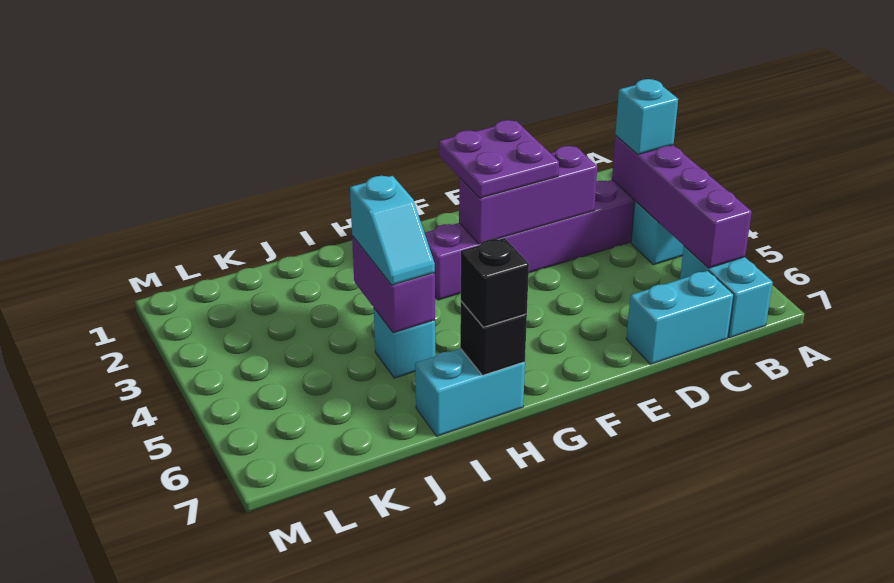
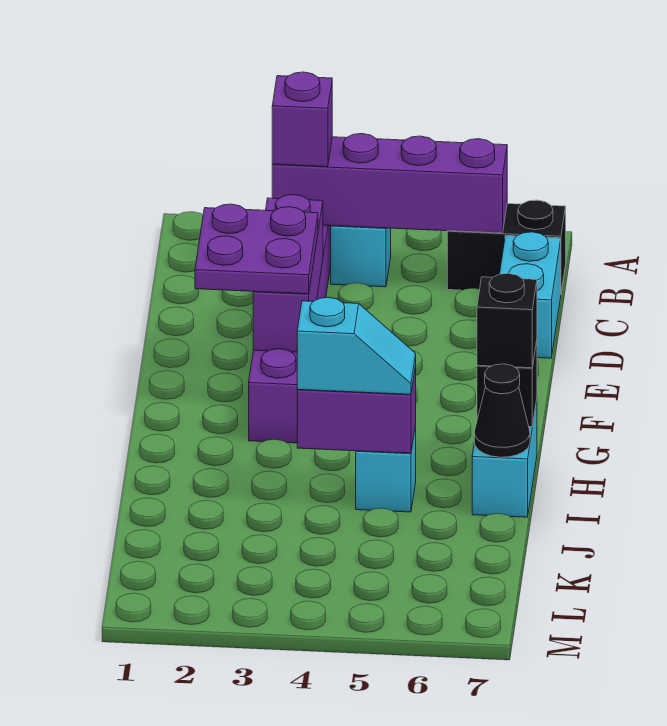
cyan 1x1 brick [615,79,678,154] -> purple 1x1 brick [272,72,332,167]
cyan 1x2 brick [680,246,773,338] -> black 1x2 brick [447,200,566,292]
none -> black 1x1 cone [474,364,530,457]

